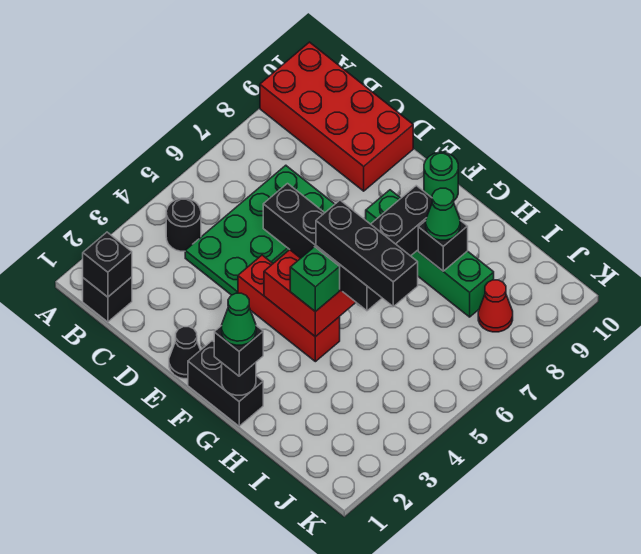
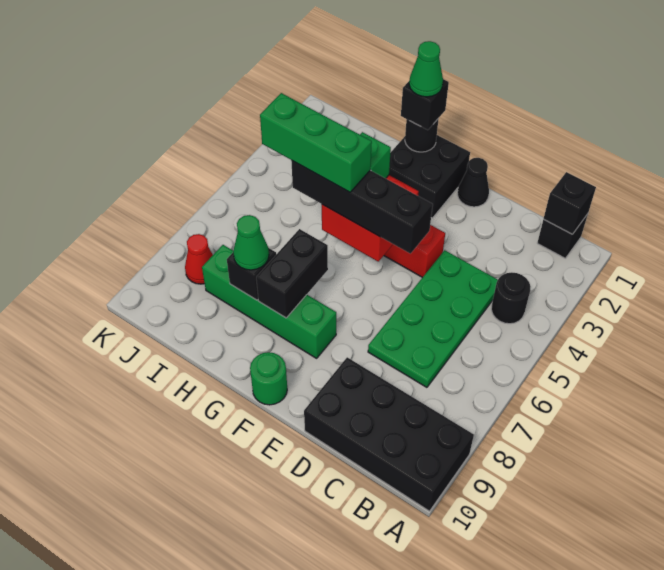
red 2x4 brick [260,42,413,191] -> black 2x4 brick [304,357,474,511]
black 1x2 brick [188,341,263,426] -> black 2x2 brick [389,135,470,218]
black 1x3 brick [316,200,418,307] -> green 1x3 brick [260,93,372,192]

